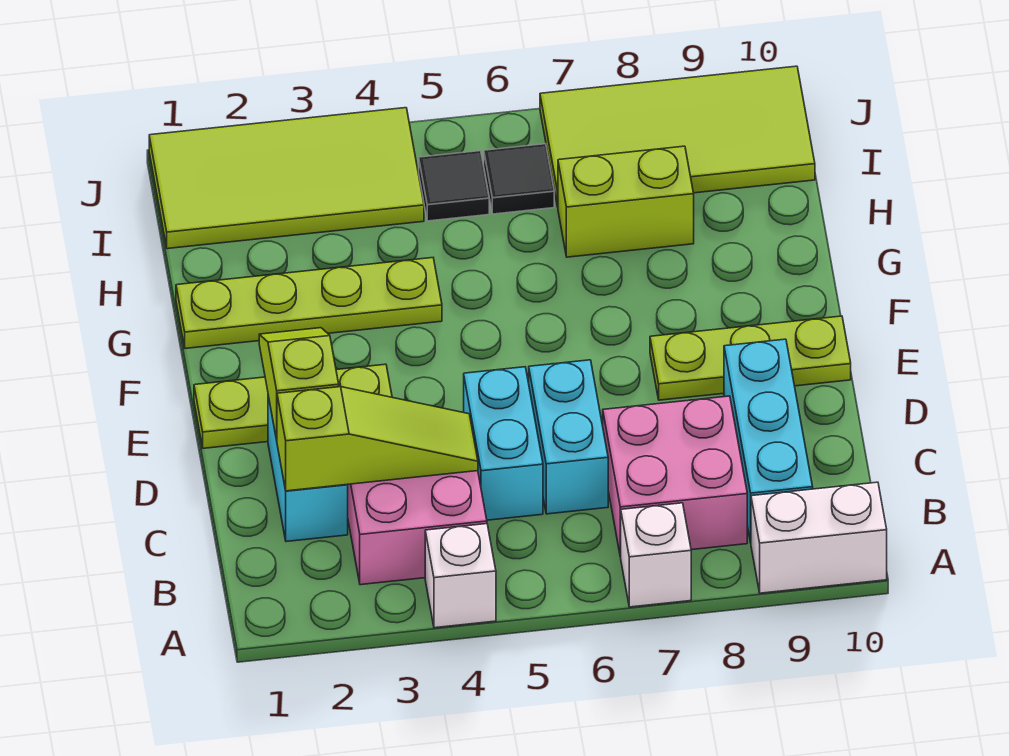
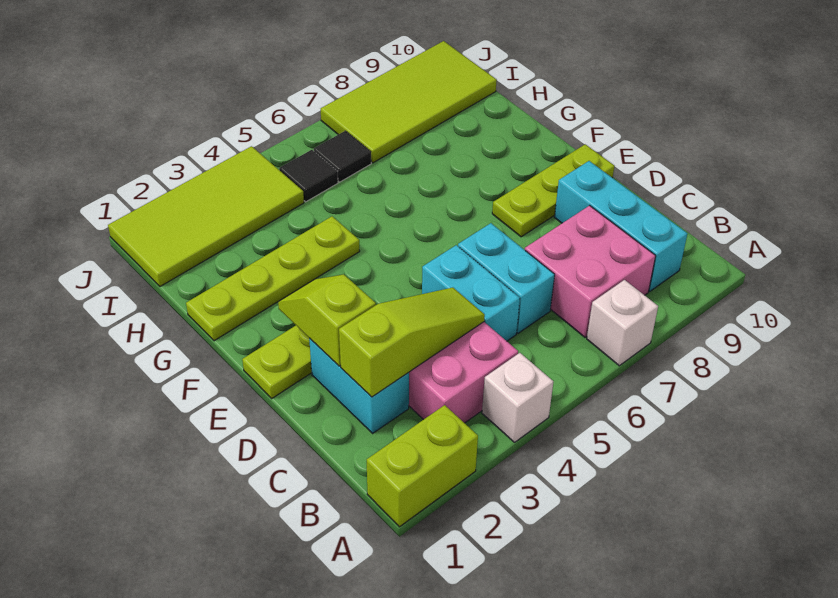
white 1x2 brick [751,482,887,593] -> none
lime 1x2 brick [558,146,694,257] -> lime 1x2 brick moved to [367,405,478,527]

